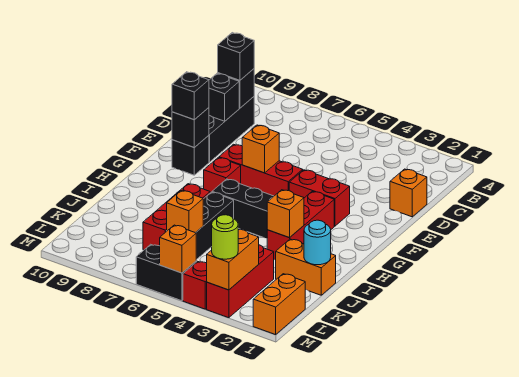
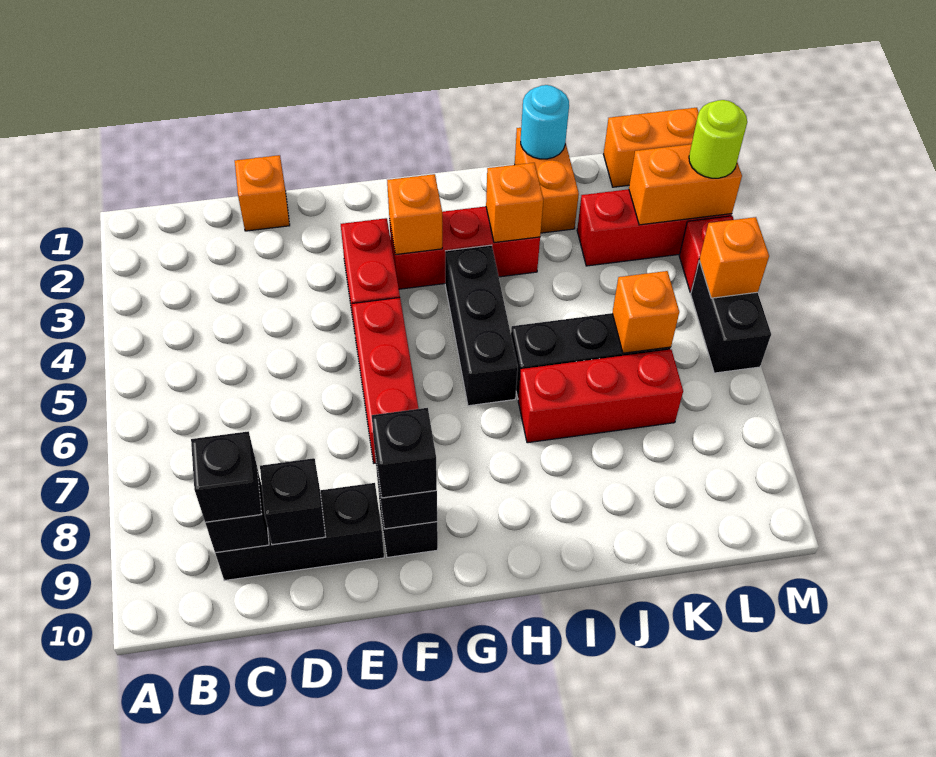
orange 1x1 brick [242,125,279,173] -> orange 1x1 brick moved to [387,174,442,255]
red 1x1 brick [204,157,241,193] -> none

